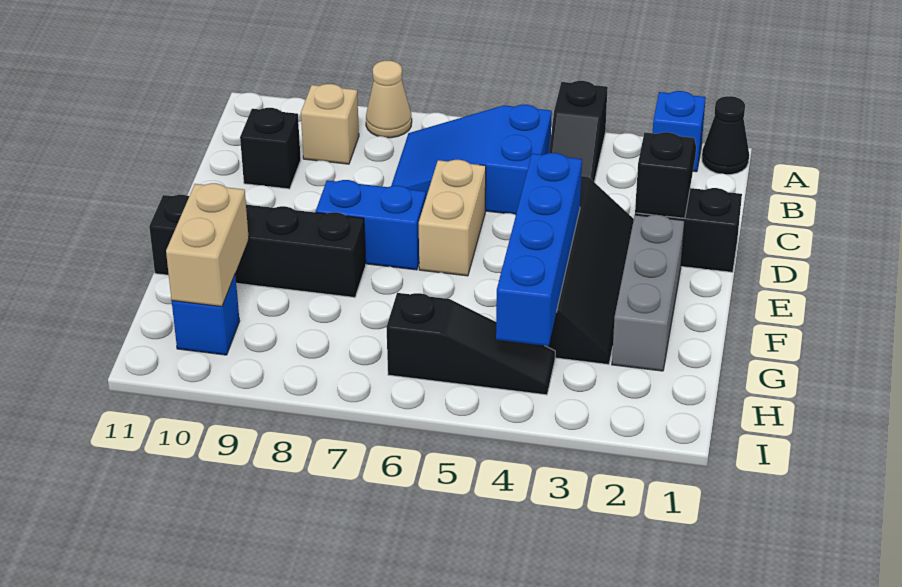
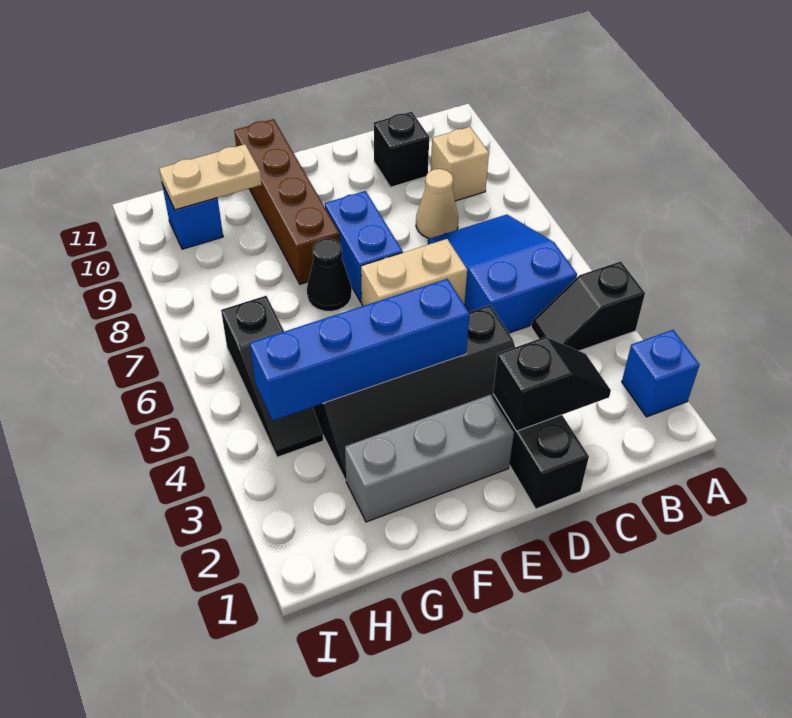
black 1x1 cone [702,96,749,175] -> black 1x1 cone moved to [307,238,352,311]
tan 1x1 cone [366,61,412,138] -> tan 1x1 cone moved to [416,169,458,239]
black 1x4 brick [149,195,366,297] -> brown 1x4 brick [234,119,340,284]
tan 1x2 brick [166,183,249,307] -> tan 1x2 plate [159,144,262,210]

